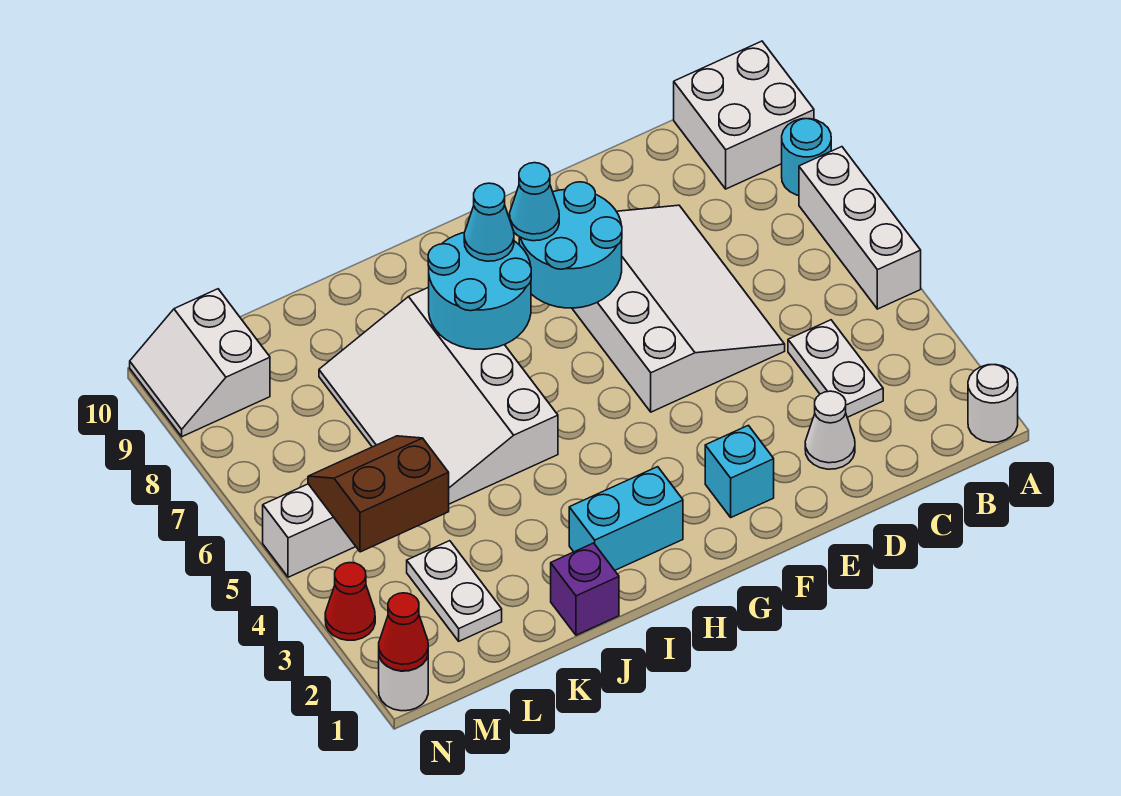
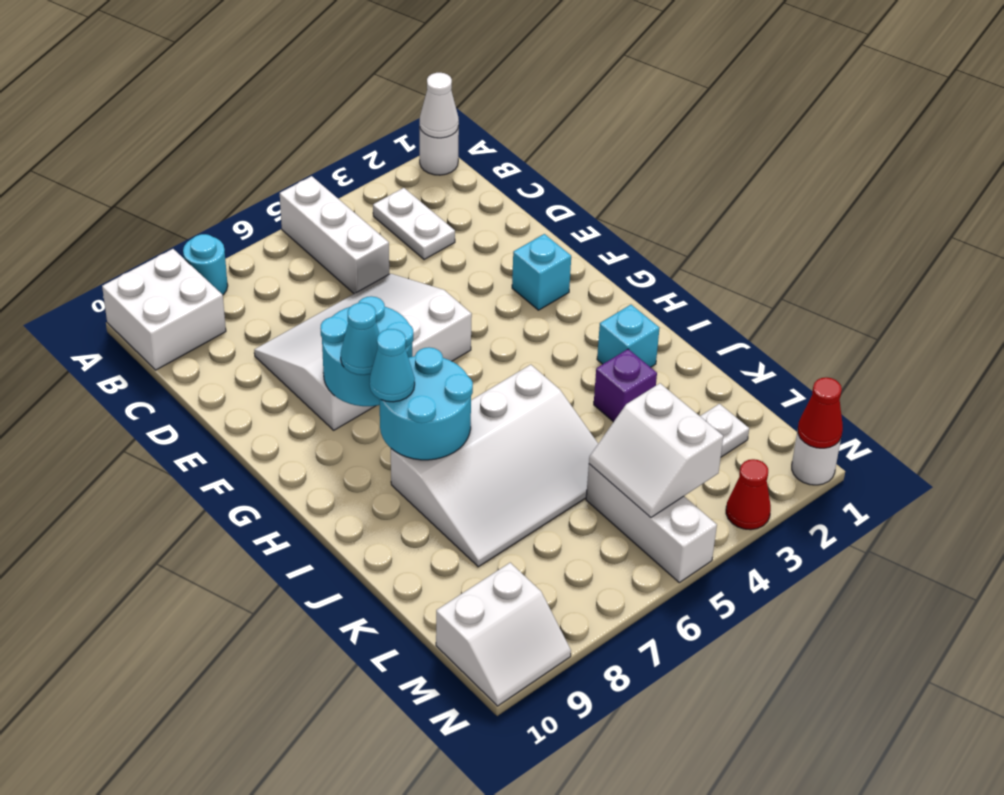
white 1x3 brick [799,147,921,309] -> white 1x3 brick turned to [280,176,389,294]
white 1x2 plate [788,320,883,417] -> white 1x2 plate turned to [373,188,455,260]
white 1x1 cone [805,391,855,469] -> white 1x1 cone moved to [420,73,459,138]
cyan 1x2 brick [569,467,683,570] -> cyan 1x1 brick [597,305,659,367]
purple 1x1 brick [551,543,619,635] -> purple 1x1 brick moved to [594,349,657,422]
brown 2x2 slope [308,436,449,552] -> white 2x2 slope [589,383,723,517]

